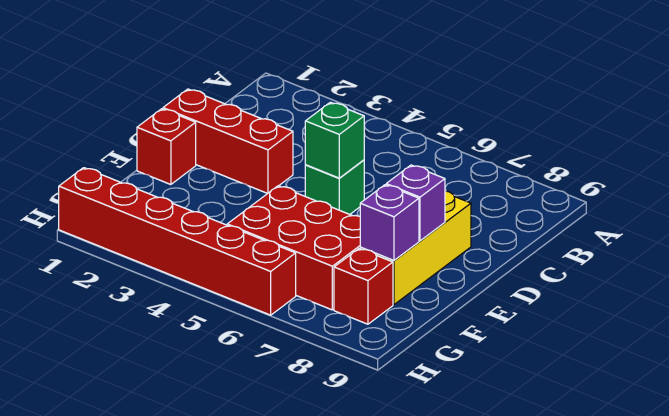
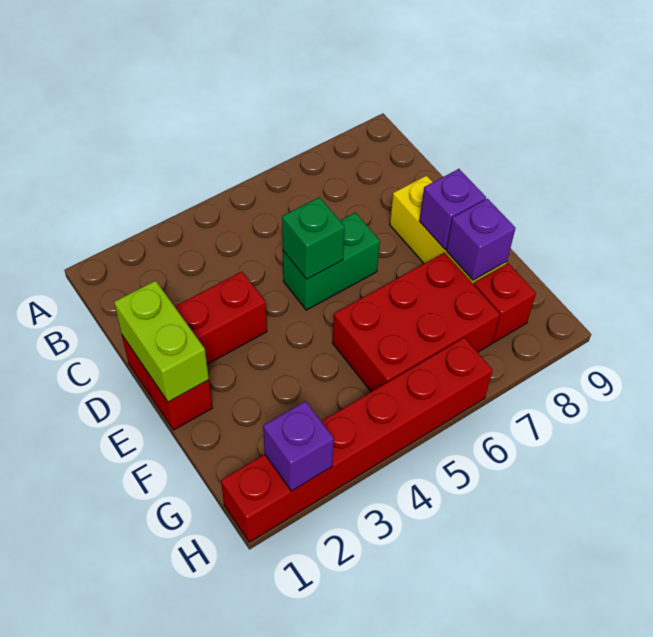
none -> lime 1x2 brick [114,281,209,402]
green 1x1 brick [305,160,364,214] -> green 1x2 brick [283,212,380,310]
none -> purple 1x1 brick [263,401,334,491]

